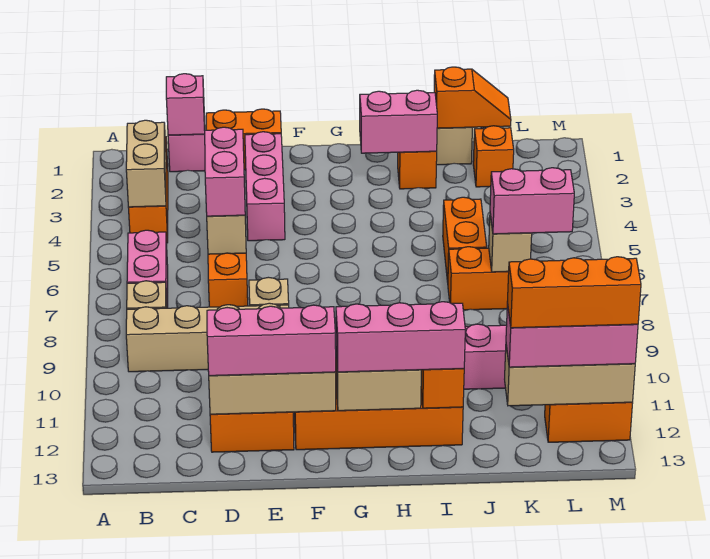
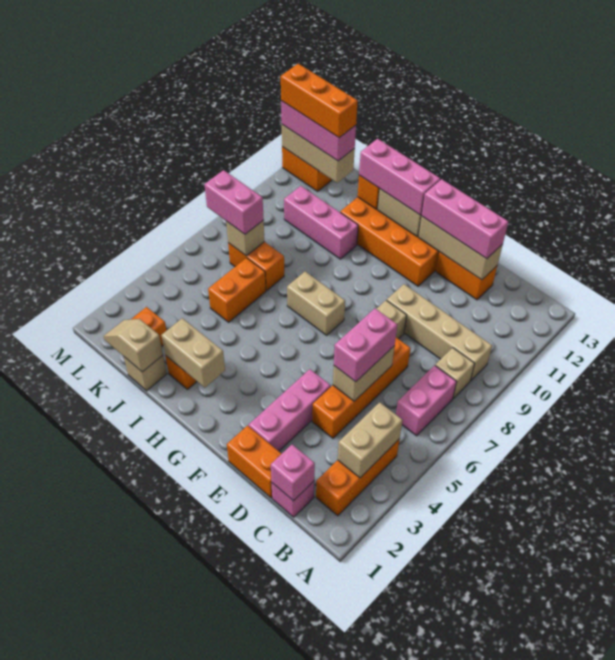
none -> tan 1x2 brick [287,272,345,335]
pink 1x2 brick [360,90,437,153] -> tan 1x2 brick [161,318,225,388]
orange 1x2 slope [434,67,511,128] -> tan 1x2 slope [103,319,163,372]

